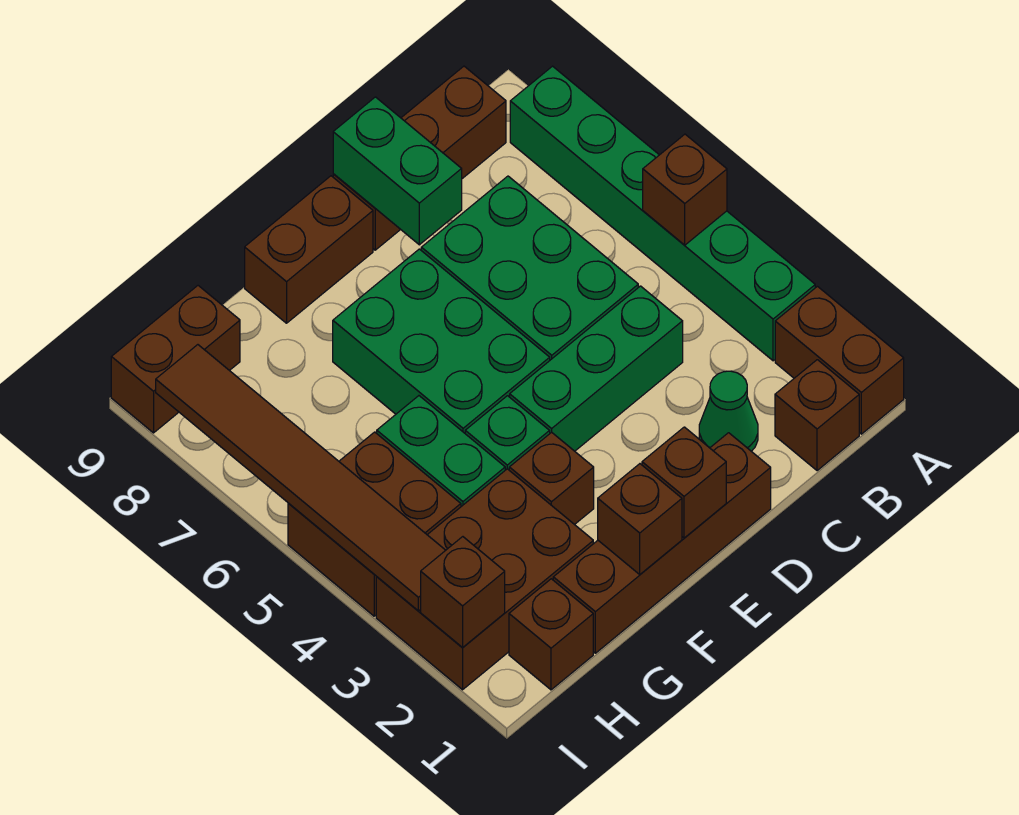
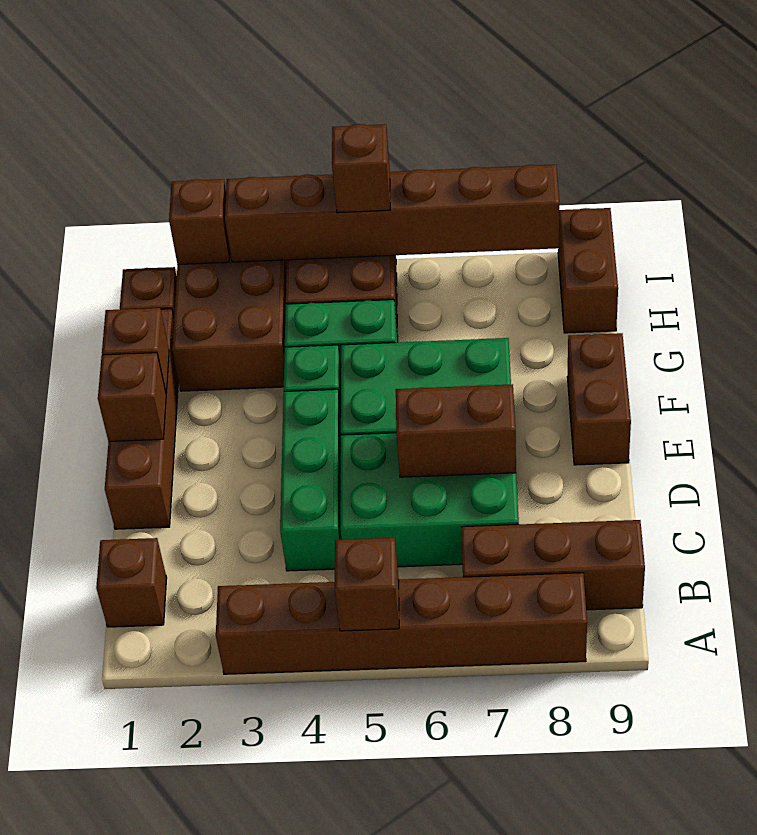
brown 1x2 brick [775,286,904,434] -> brown 1x2 brick moved to [396,384,516,477]
green 1x6 brick [510,66,815,361] -> brown 1x6 brick [216,573,587,674]
brown 1x3 brick [333,66,506,250] -> brown 1x3 brick turned to [461,520,645,610]
green 1x1 cone [699,371,758,451] -> none
green 1x2 brick [333,97,462,245] -> none
brown 1x1 brick [509,432,594,525] -> brown 1x1 brick moved to [332,124,390,213]
brown 1x6 tile [156,345,446,611] -> brown 1x6 brick [225,165,559,262]

